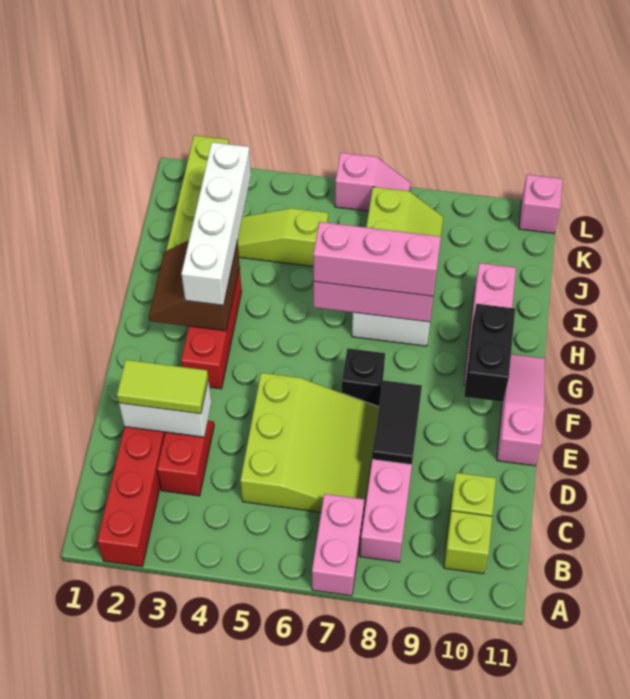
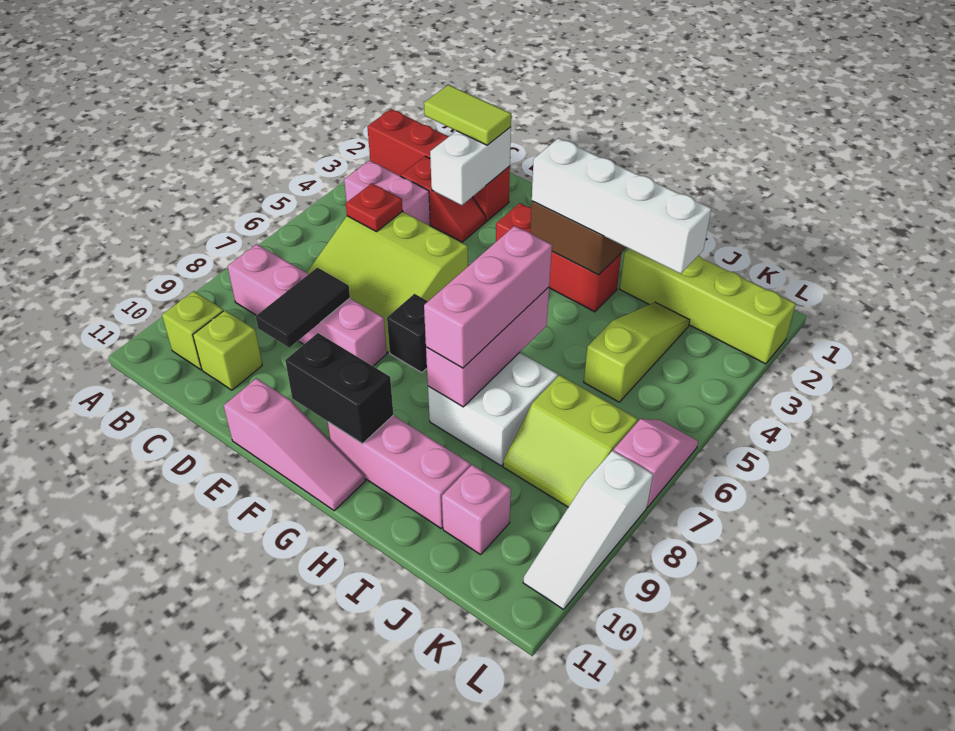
pink 1x2 brick [312,494,364,596] -> pink 1x2 brick moved to [344,161,430,226]
none -> red 1x1 plate [346,183,403,232]
lime 1x2 tile [117,360,208,414] -> lime 1x2 tile turned to [424,85,511,145]
black 1x2 tile [372,380,422,465] -> black 1x2 tile turned to [256,268,350,348]
pink 1x2 slope [335,153,411,211] -> pink 1x2 slope turned to [614,419,698,507]
none -> white 1x3 slope [523,451,653,609]
pink 1x1 brick [519,175,563,233] -> pink 1x1 brick moved to [442,465,511,555]

